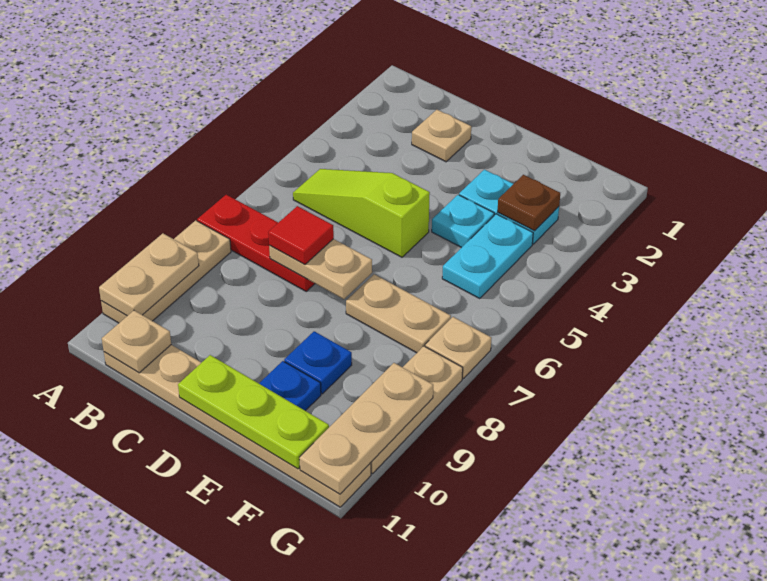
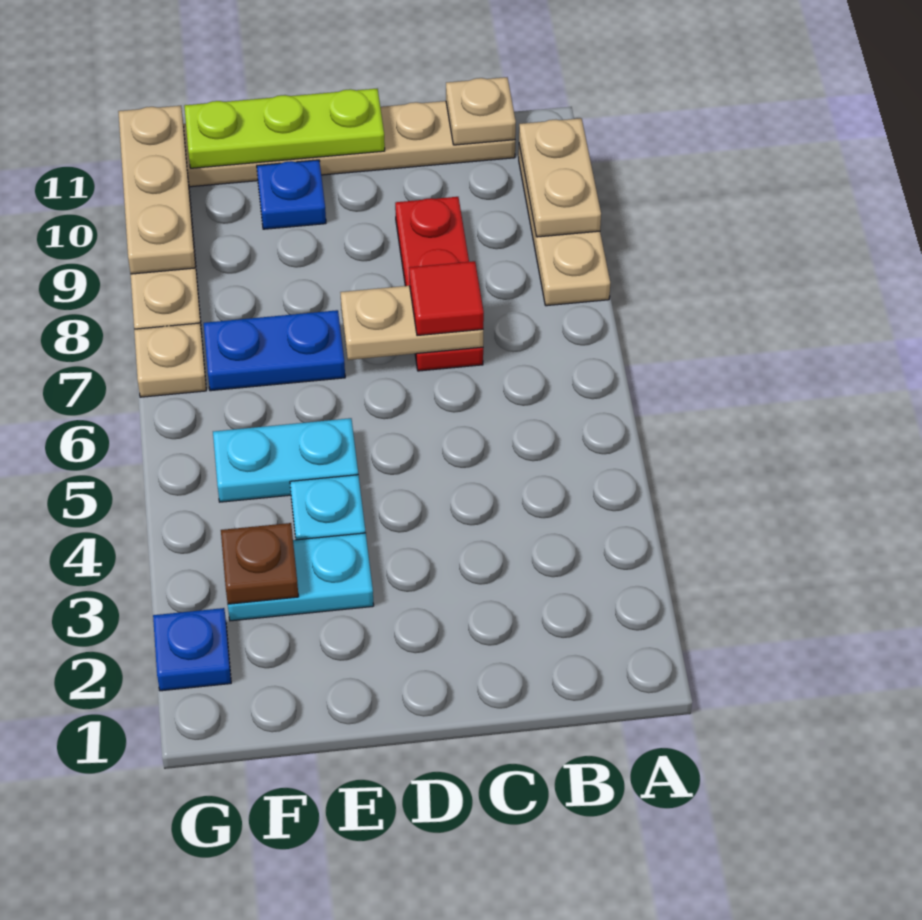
red 1x3 plate [197,195,315,291] -> red 1x3 plate turned to [395,197,483,371]
lime 1x3 slope [293,169,430,257] -> none
tan 1x1 plate [412,110,471,162] -> none
tan 1x2 plate [346,274,451,353] -> blue 1x2 plate [204,310,345,391]
blue 1x1 plate [284,331,352,394] -> blue 1x1 plate moved to [153,608,231,691]
cyan 1x2 plate [442,214,533,298] -> cyan 1x2 plate turned to [213,418,358,502]

